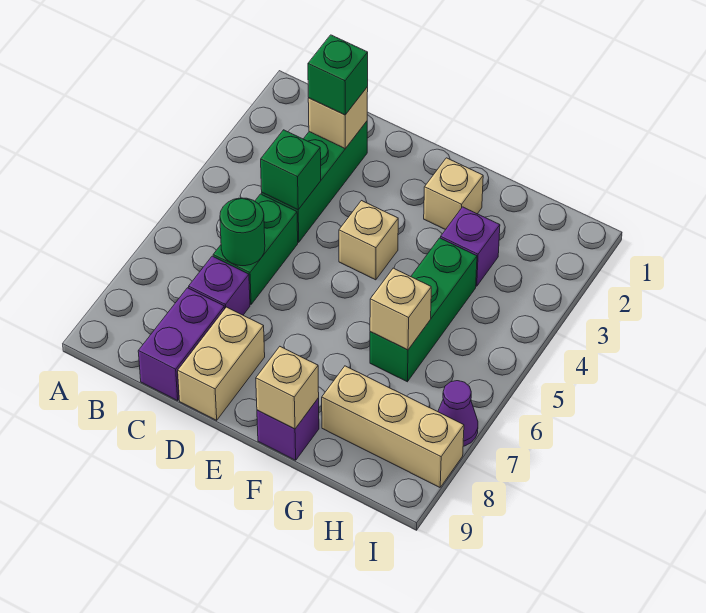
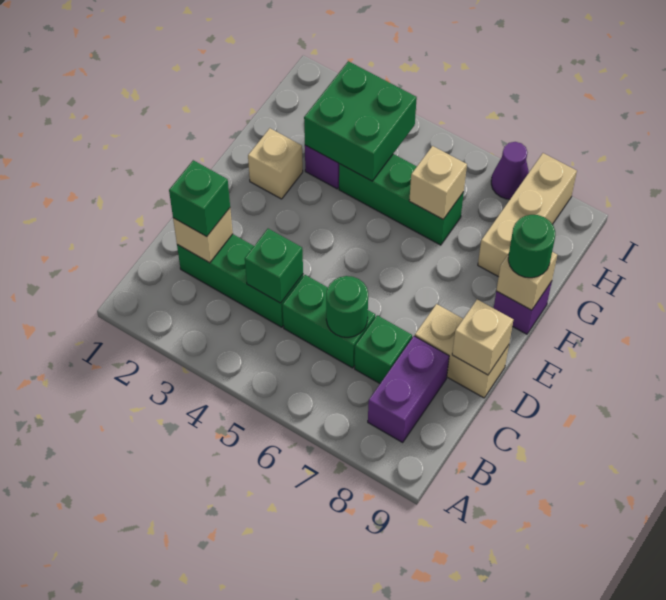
purple 1x1 brick [189,256,250,315] -> green 1x1 brick [355,315,412,384]
purple 1x2 brick [138,288,225,401] -> purple 1x2 brick turned to [368,336,449,442]
tan 1x1 brick [339,201,398,280] -> tan 1x1 brick moved to [452,300,513,375]
none -> green 1x1 round brick [508,215,555,278]
none -> green 2x2 brick [304,61,417,181]

